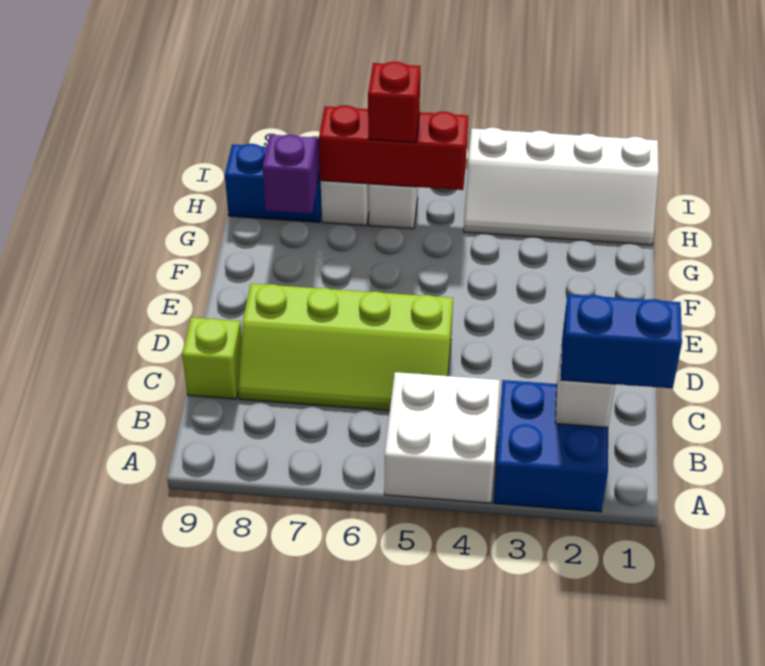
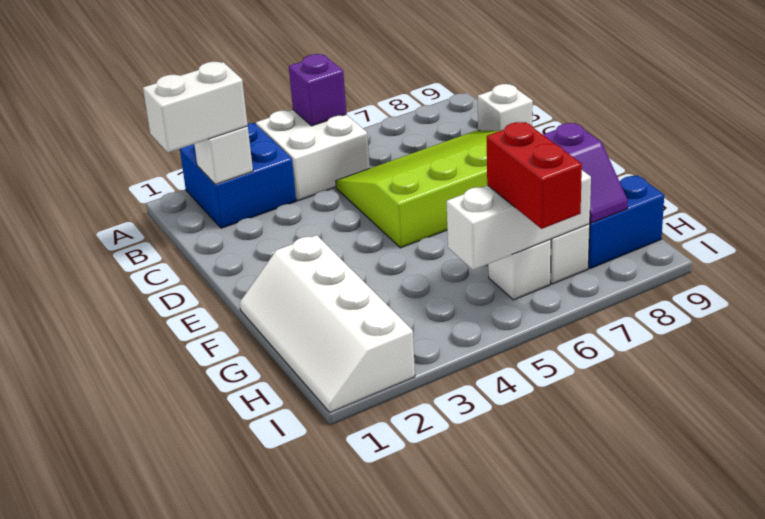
none -> purple 1x1 brick [289,54,346,126]
blue 1x2 brick [561,294,682,388] -> white 1x2 brick [143,62,248,152]
lime 2x4 slope [238,284,453,411] -> lime 3x4 slope [336,130,499,248]
lime 1x1 brick [182,317,242,399] -> white 1x1 brick [478,84,533,131]
white 2x4 slope [464,128,659,245] -> white 2x4 slope turned to [240,235,415,413]
red 1x3 brick [319,105,468,190] -> white 1x3 brick [446,170,591,270]
red 1x1 brick [368,62,420,143] -> red 1x2 brick [487,122,582,229]

